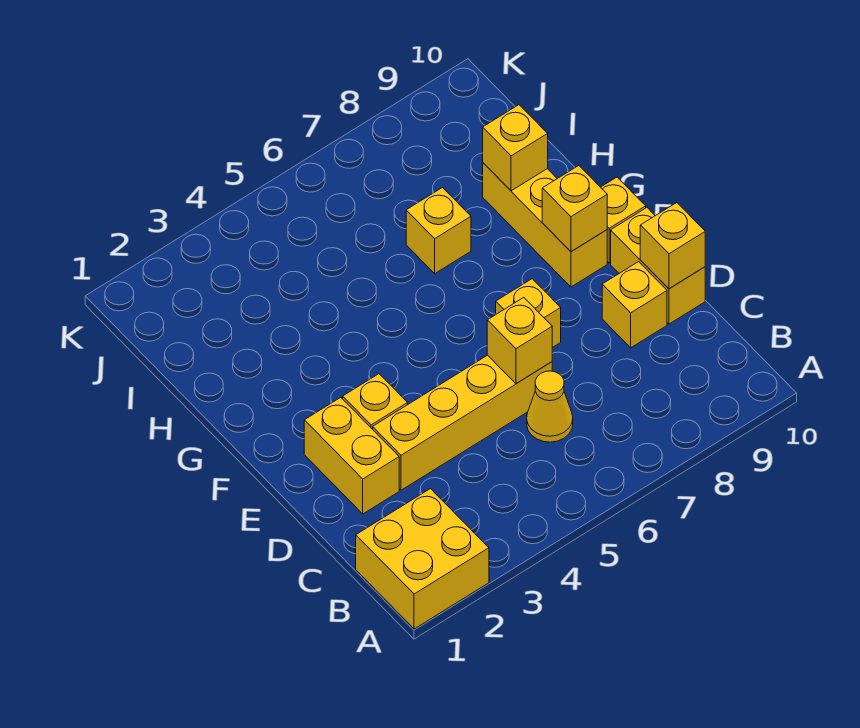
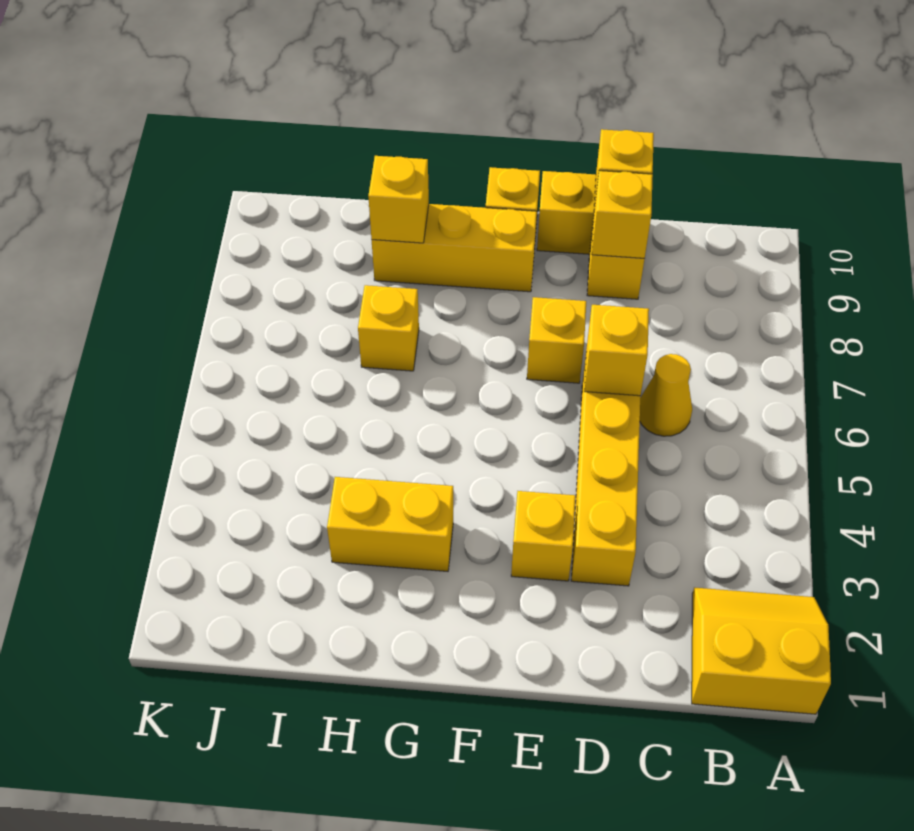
yellow 2x2 brick [356,489,489,629] -> yellow 2x2 slope [692,588,831,714]
yellow 1x2 brick [304,397,399,514] -> yellow 1x2 brick moved to [327,477,453,571]
yellow 1x1 brick [542,166,607,251] -> yellow 1x1 brick moved to [592,171,653,258]

